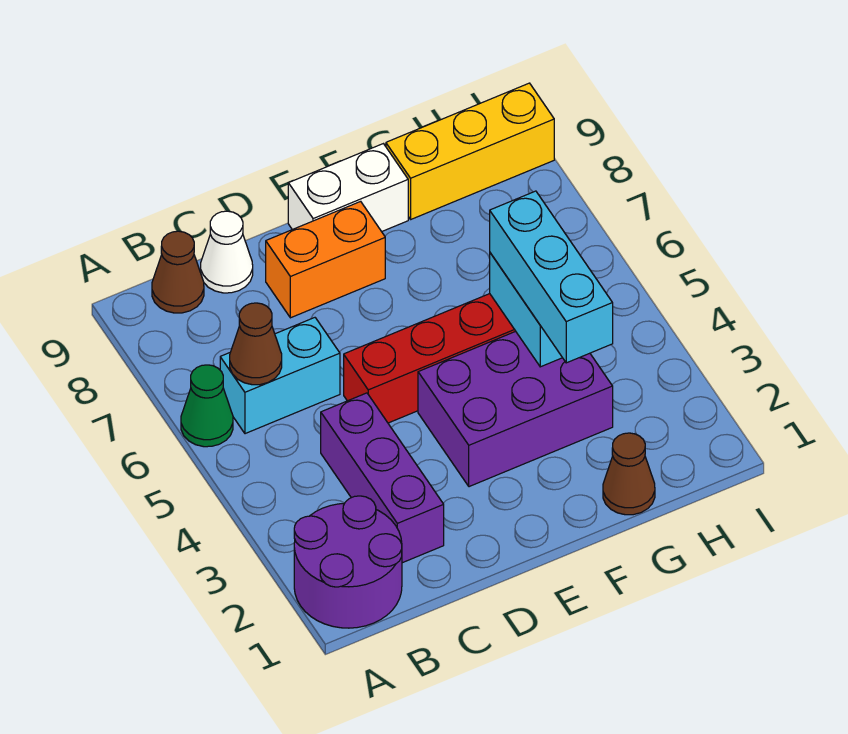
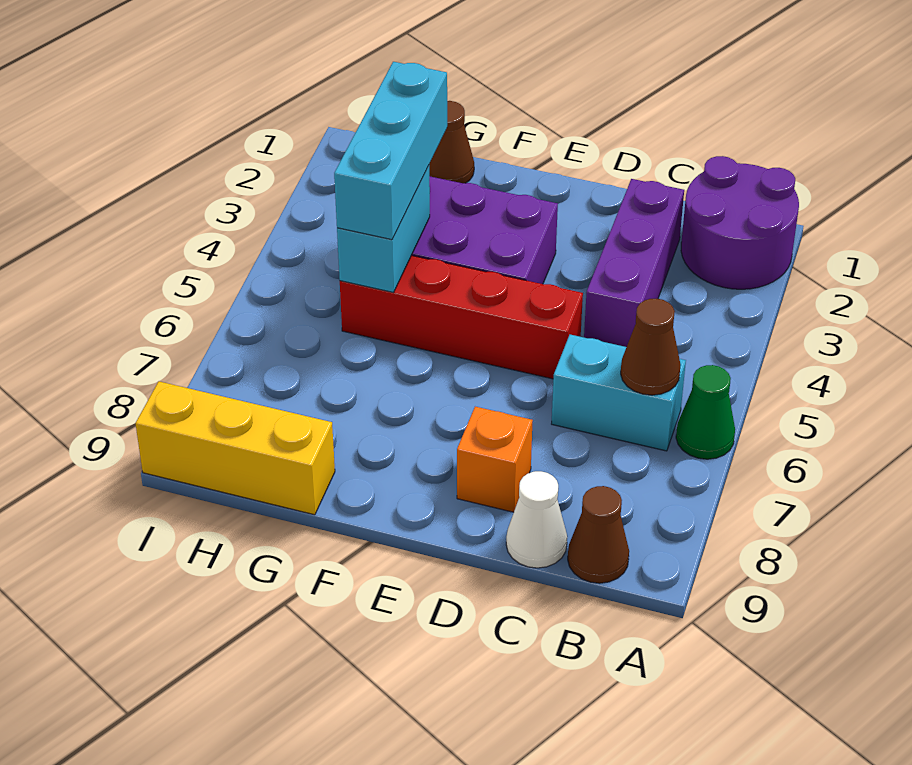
orange 1x2 brick [266,201,385,318] -> orange 1x1 brick [457,407,533,512]
white 1x2 brick [288,144,408,232] -> none

